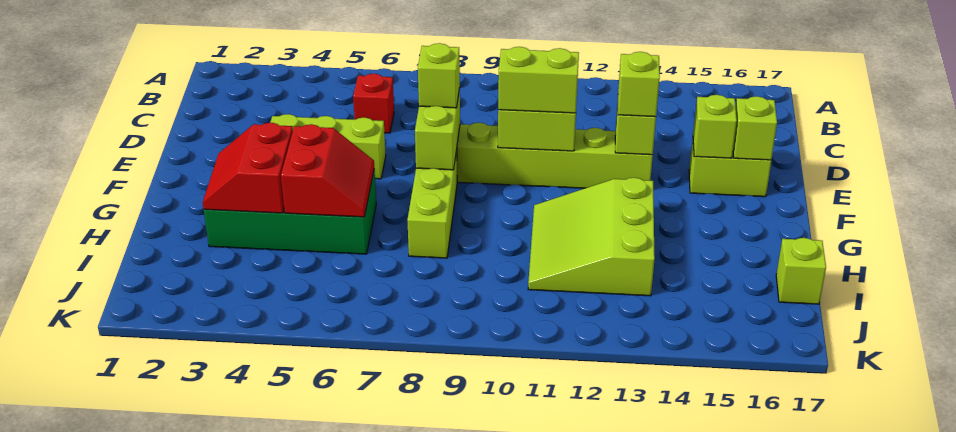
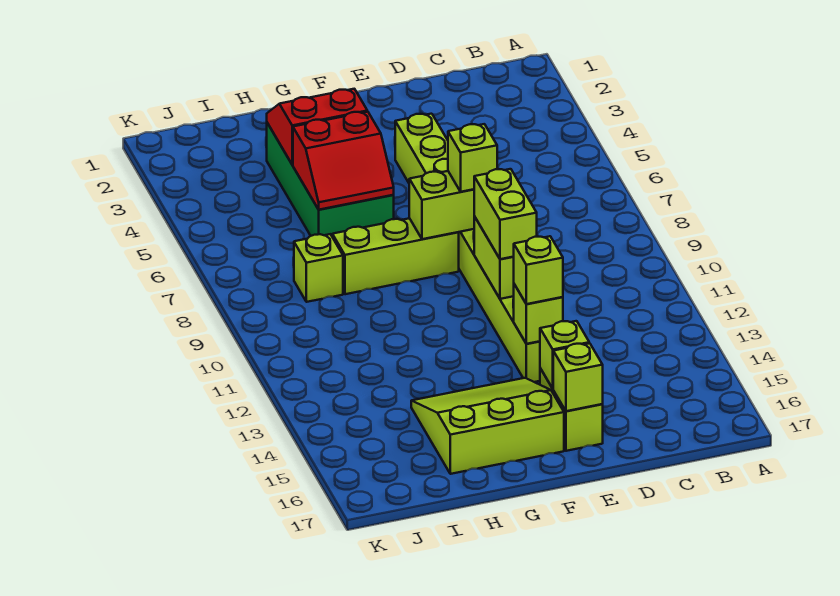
red 1x1 brick [353,74,394,133] -> none
lime 3x3 slope [528,178,655,296] -> lime 3x3 slope moved to [411,378,564,474]
lime 1x1 brick [776,238,826,304] -> lime 1x1 brick moved to [294,234,343,302]

